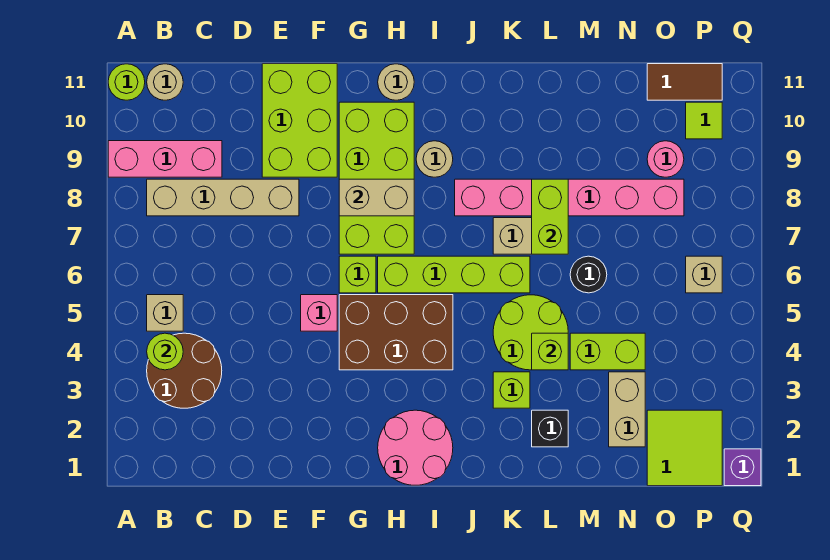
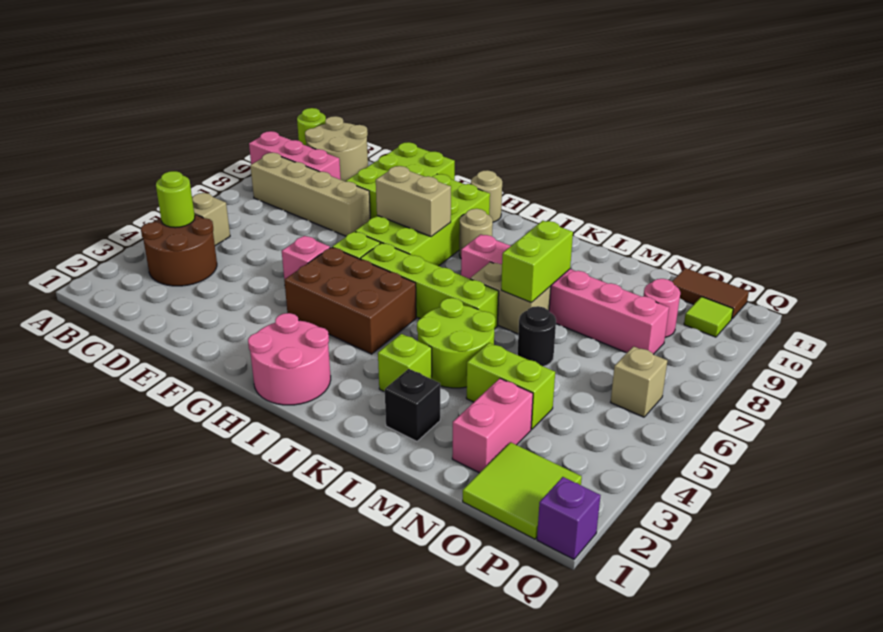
tan 1x1 round brick [147,64,183,100] -> tan 2x2 round brick [305,116,368,182]
lime 1x1 brick [532,333,568,370] -> none
tan 1x2 brick [609,372,645,447] -> pink 1x2 brick [452,379,533,473]

